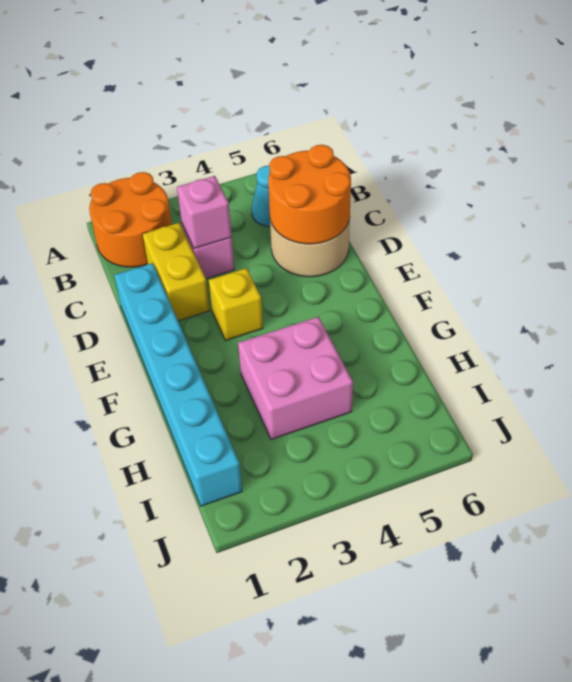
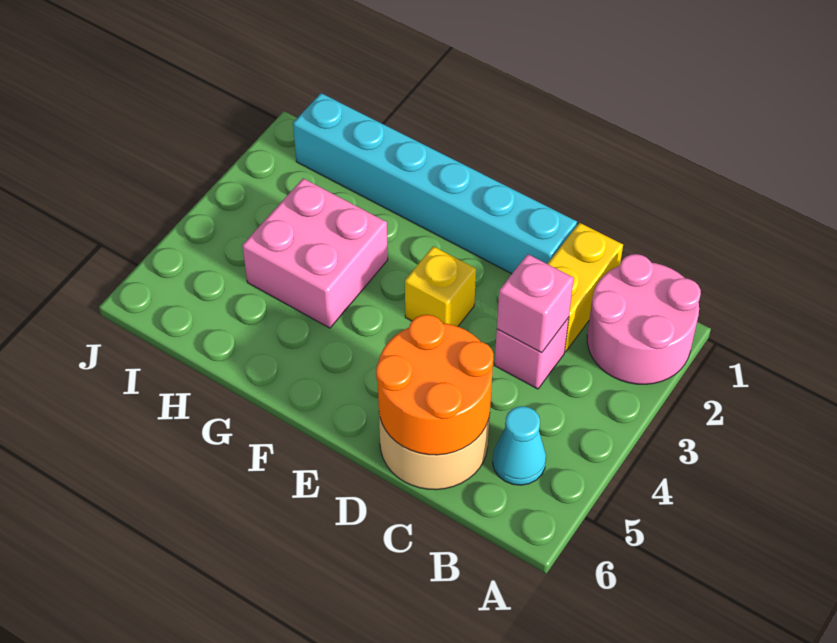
orange 2x2 round brick [89,172,172,267] -> pink 2x2 round brick [587,254,701,384]
yellow 1x2 brick [142,223,210,321] -> yellow 1x2 brick turned to [548,223,623,352]

